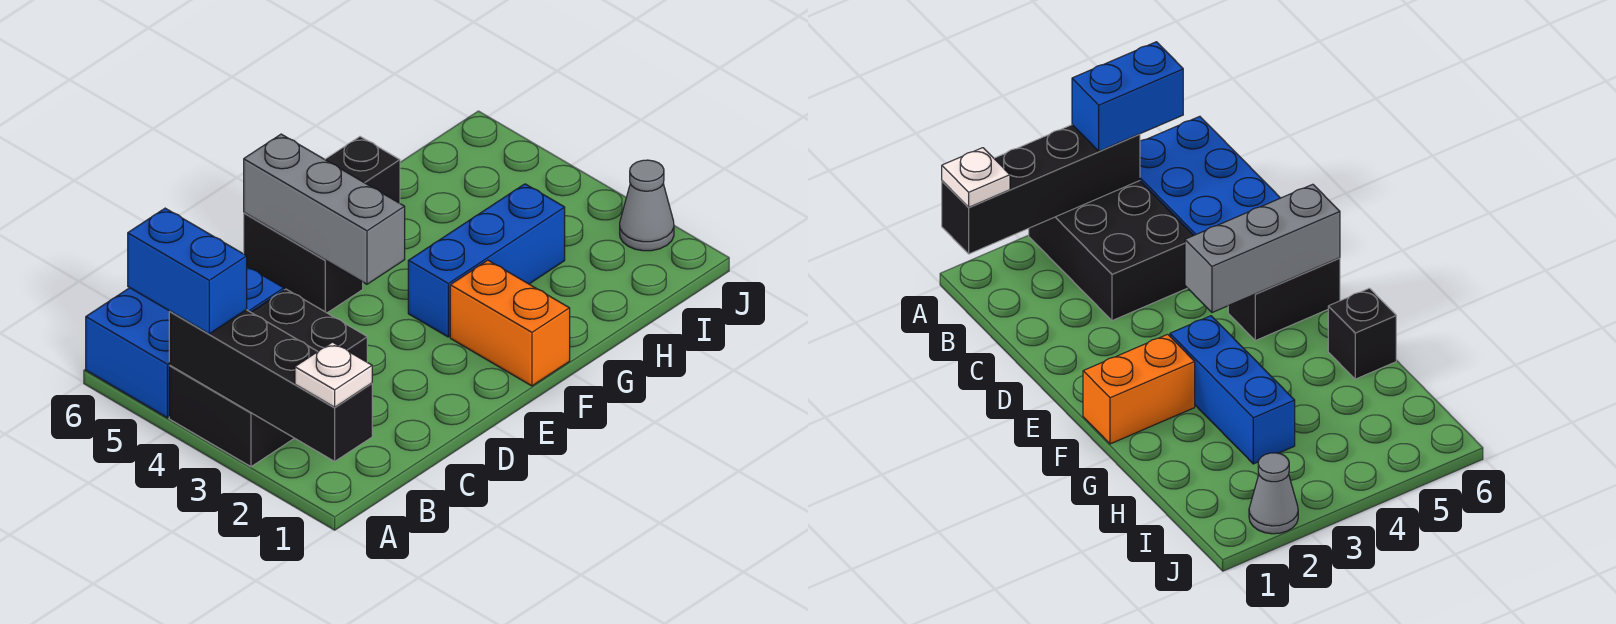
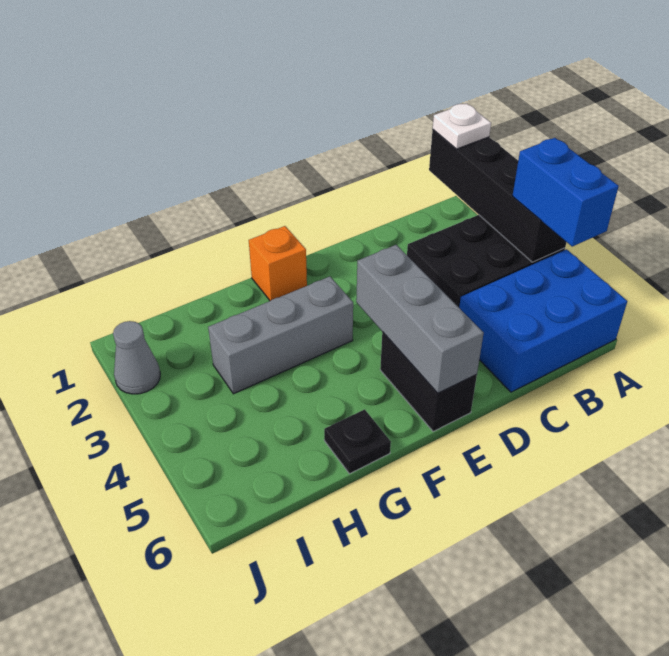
orange 1x2 brick [450,260,570,386] -> orange 1x1 brick [249,226,307,301]
blue 1x3 brick [408,184,565,337] -> grey 1x3 brick [208,276,353,394]
black 1x1 brick [325,137,400,203] -> black 1x1 plate [324,409,391,474]

